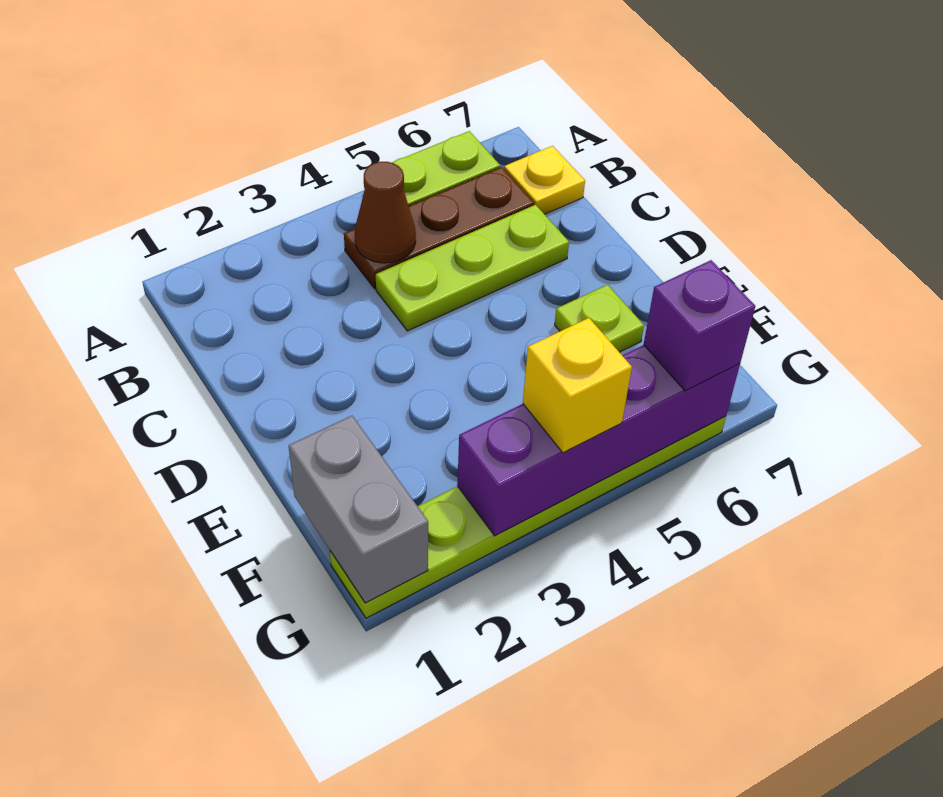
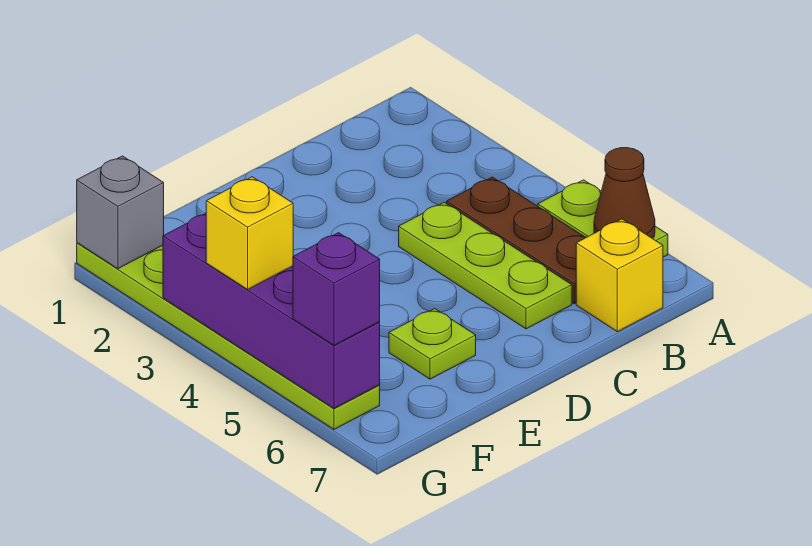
brown 1x1 cone [355,162,416,263] -> brown 1x1 cone moved to [594,148,655,239]
yellow 1x1 plate [504,146,585,214] -> yellow 1x1 brick [576,219,663,332]
grey 1x2 brick [289,416,428,603] -> grey 1x1 brick [77,156,164,269]

